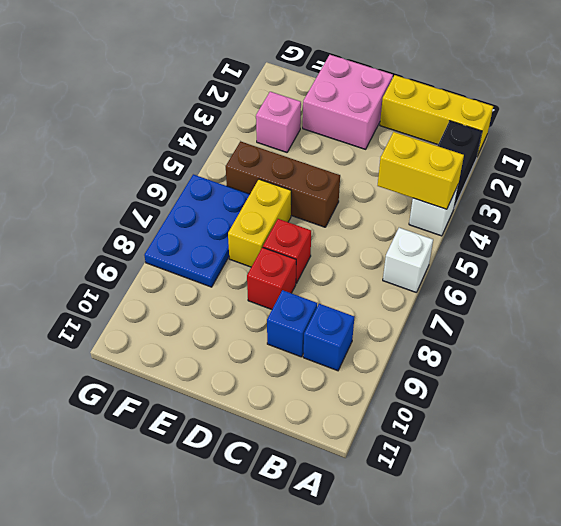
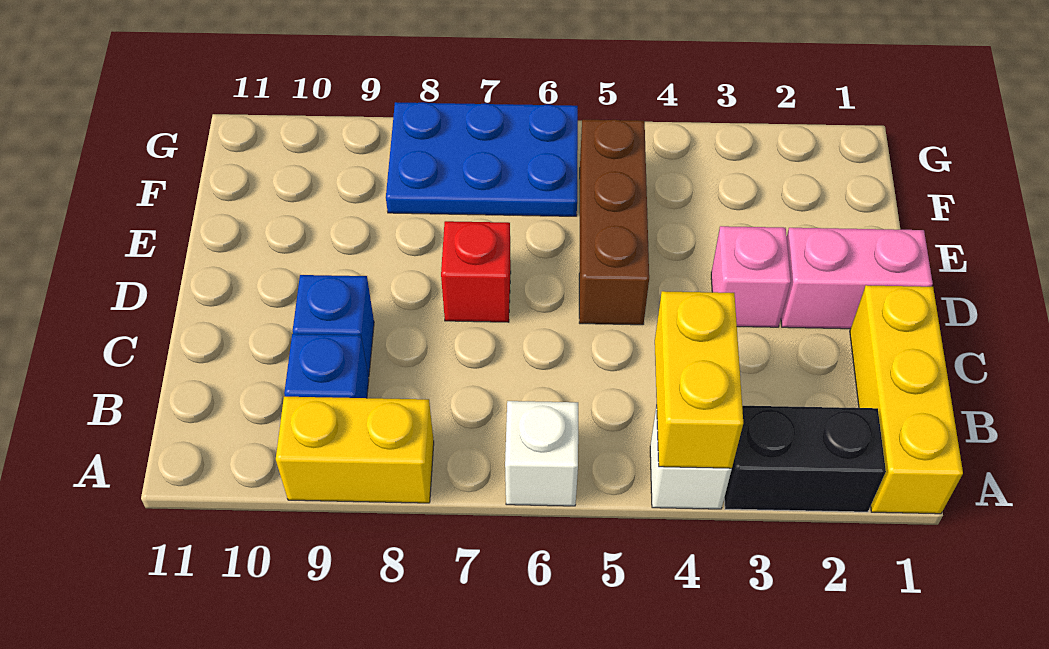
pink 2x2 brick [303,55,393,149] -> pink 1x2 brick [781,228,933,329]
red 1x1 brick [247,247,296,309] -> none
yellow 1x2 brick [228,179,291,267] -> yellow 1x2 brick moved to [276,397,434,503]
pink 1x1 brick [256,92,301,152] -> pink 1x1 brick moved to [711,226,791,327]

